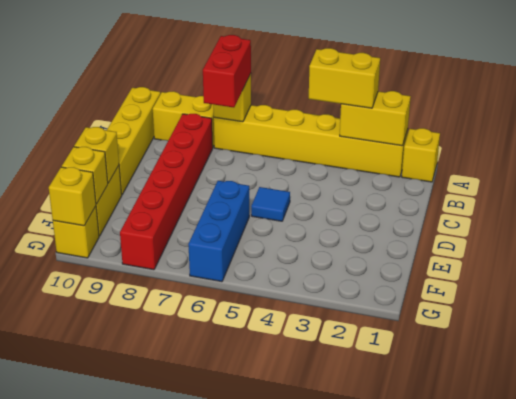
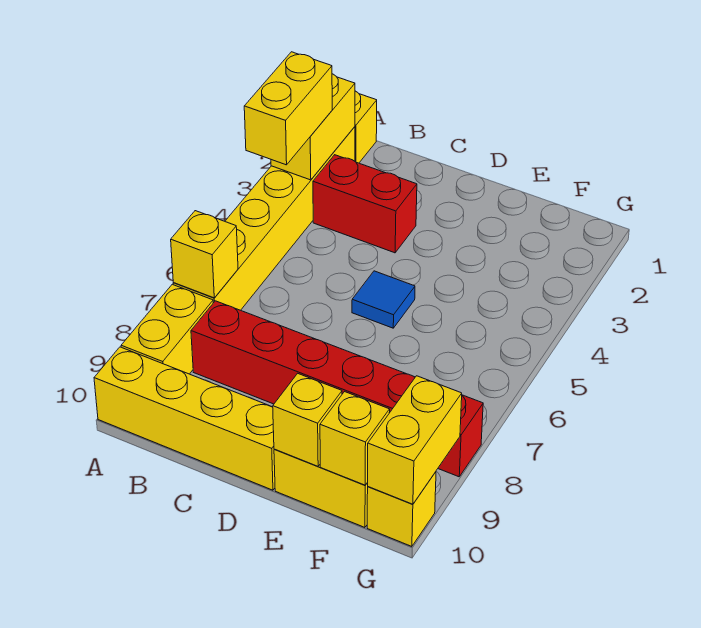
red 1x2 brick [203,35,251,107] -> red 1x2 brick moved to [313,155,417,253]
blue 1x3 brick [188,181,249,282] -> none
yellow 1x1 brick [49,167,96,226] -> yellow 1x2 brick [367,376,462,504]

